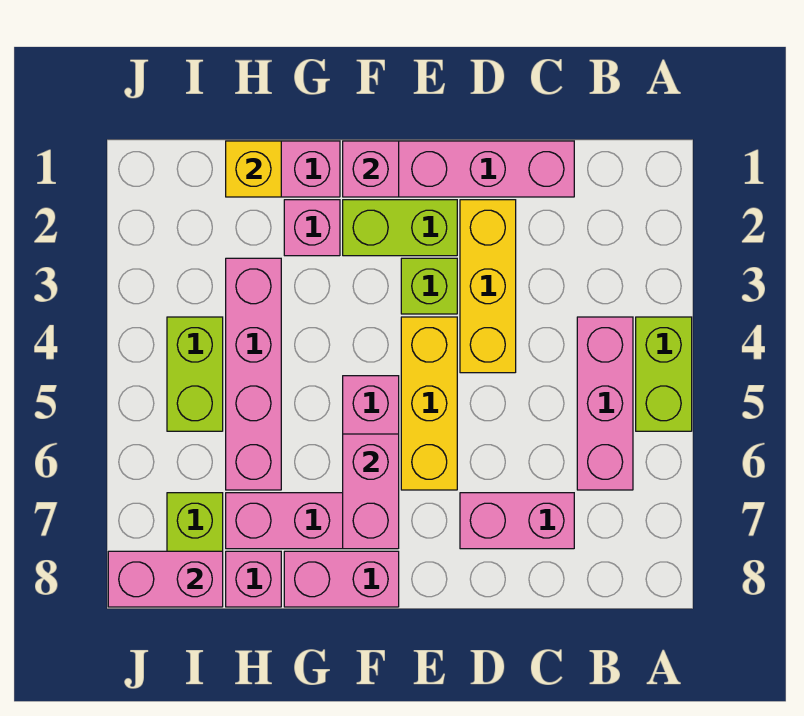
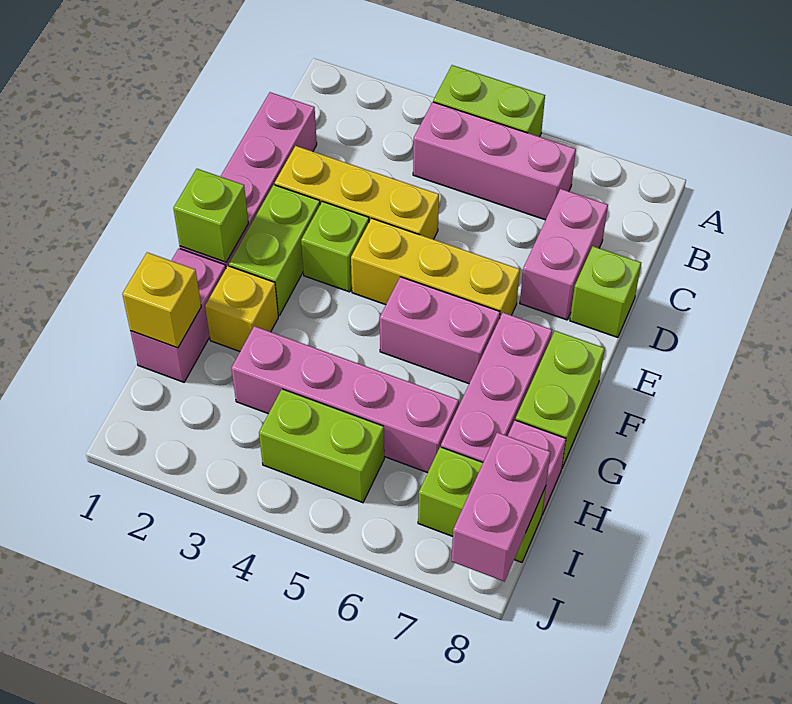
none -> lime 1x1 brick [570,246,641,338]
pink 1x1 brick [343,141,399,197] -> lime 1x1 brick [173,169,248,262]
pink 1x2 brick [343,434,399,549] -> none
pink 1x2 brick [284,551,399,607] -> lime 1x2 brick [516,331,605,468]
pink 1x1 brick [284,200,340,256] -> yellow 1x1 brick [205,266,278,351]

